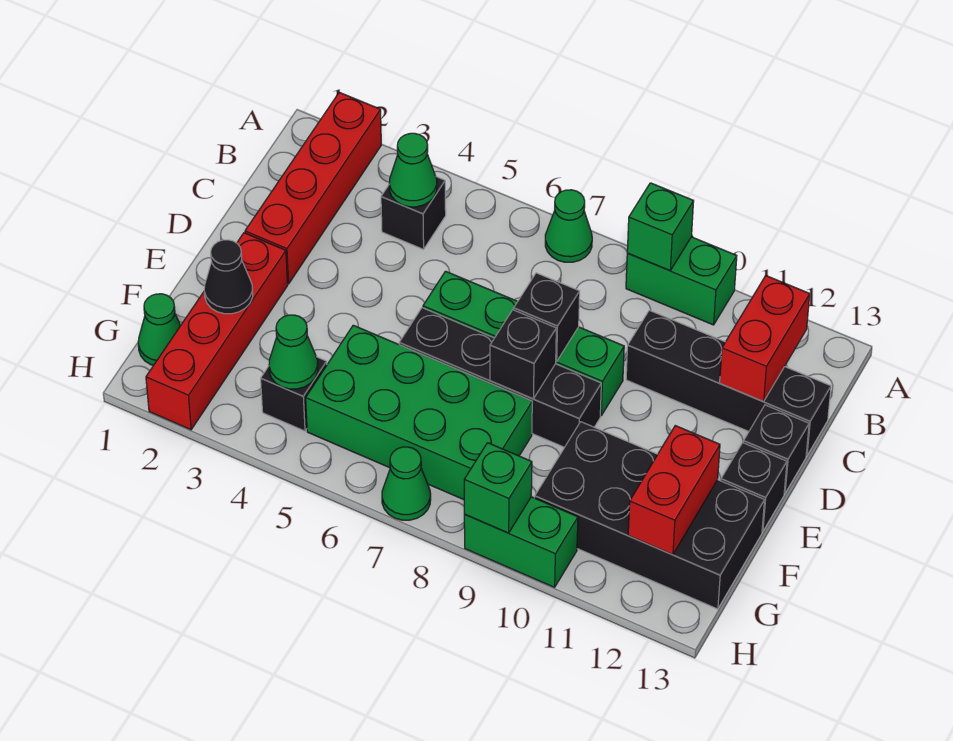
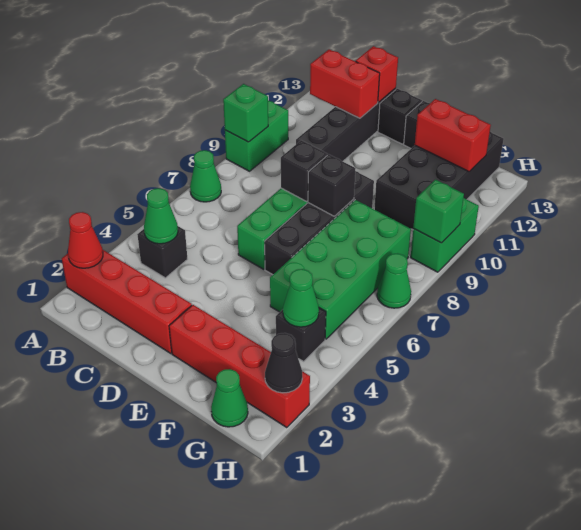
none -> red 1x1 cone [68,212,103,268]
none -> red 1x1 brick [356,46,398,102]
black 1x1 cone [204,240,253,314] -> black 1x1 cone moved to [265,333,302,393]

